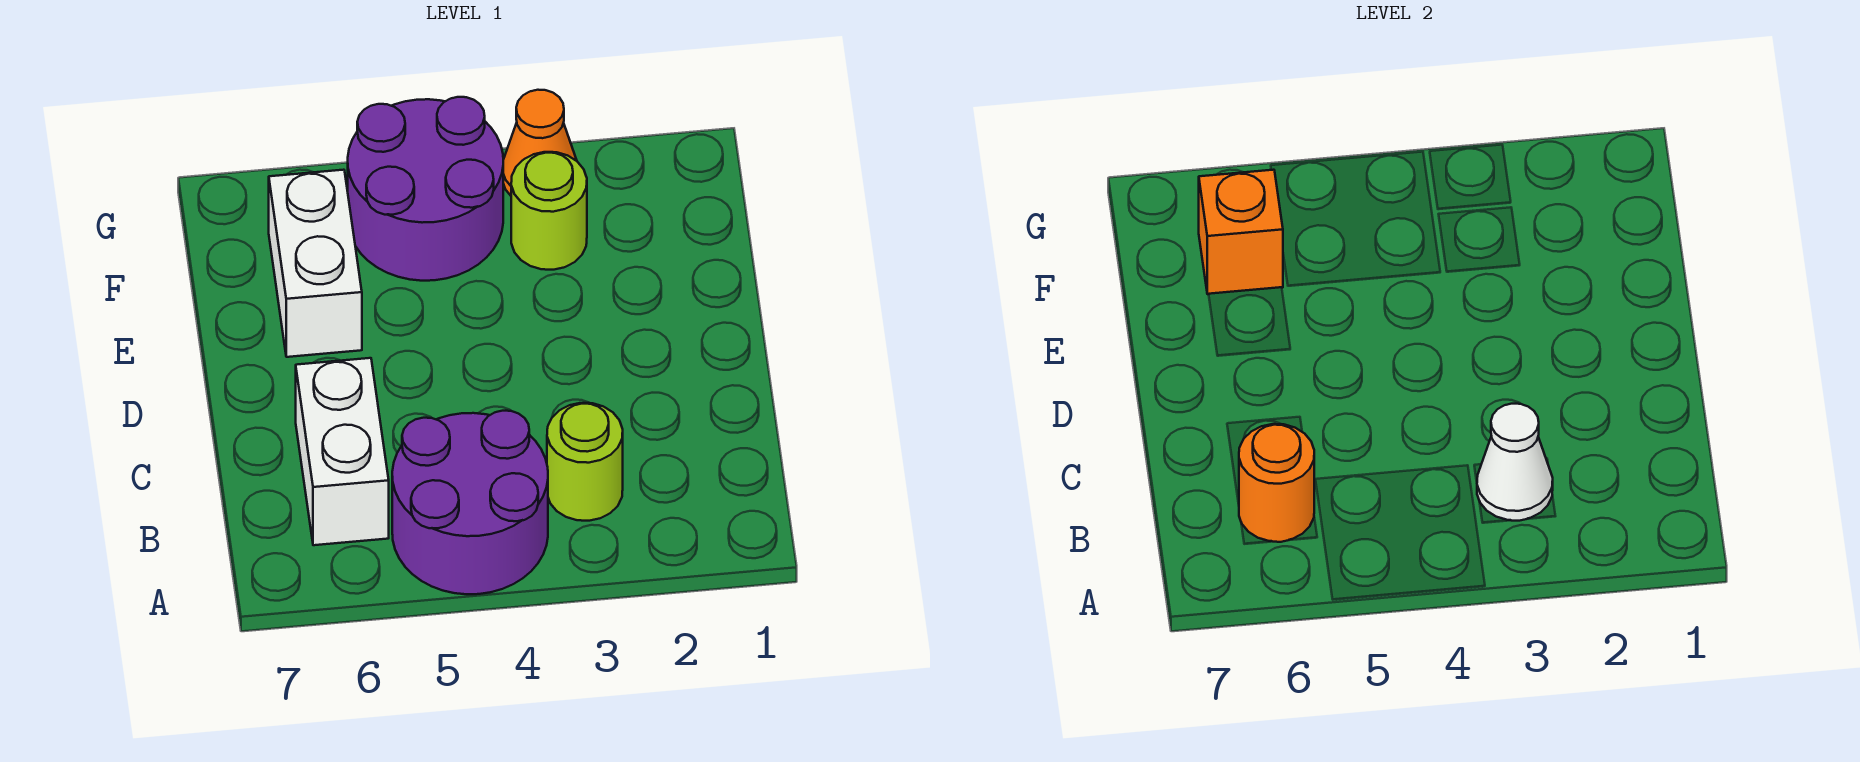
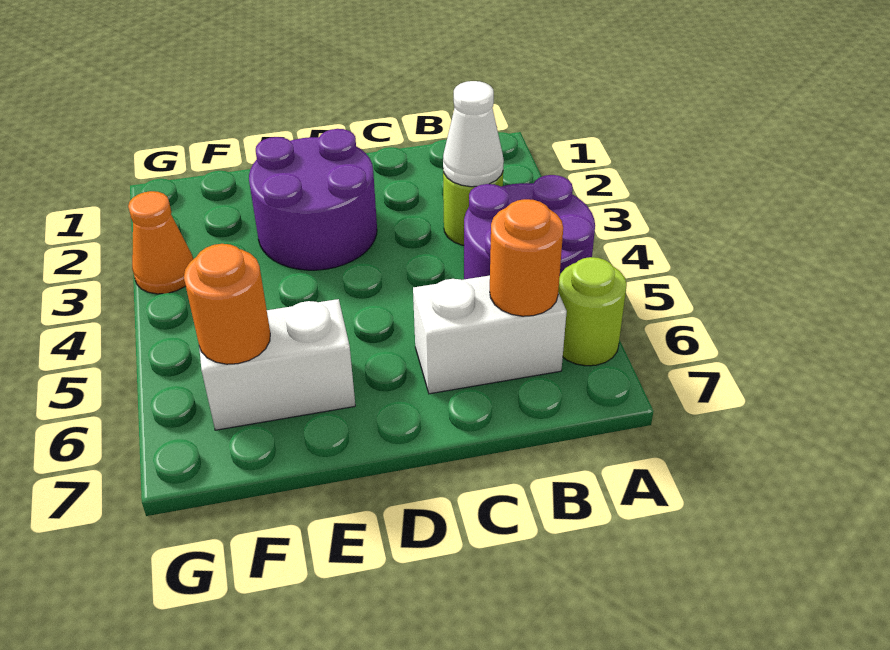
lime 1x1 round brick [511,152,587,270] -> lime 1x1 round brick moved to [558,257,627,366]
purple 2x2 round brick [348,97,503,281] -> purple 2x2 round brick moved to [249,129,377,270]
orange 1x1 brick [1199,170,1283,294] -> orange 1x1 round brick [184,244,270,364]

